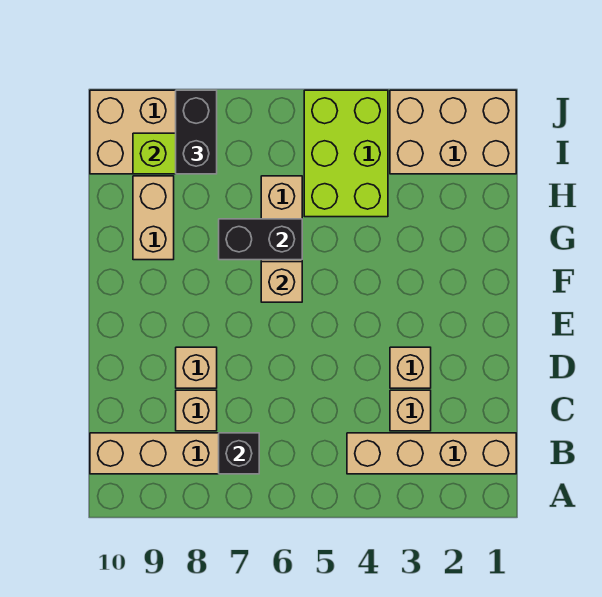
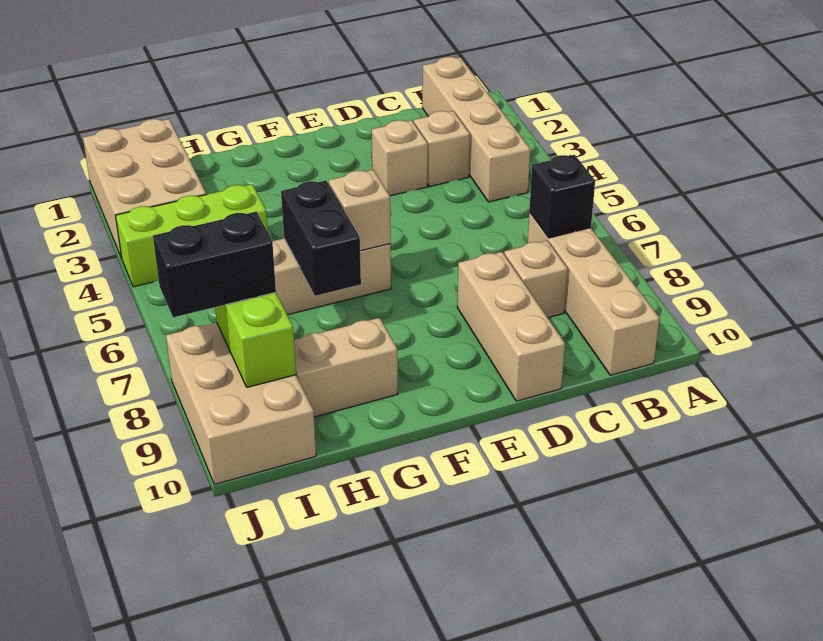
tan 1x1 brick [176,347,217,388] -> tan 1x3 brick [457,252,565,401]
lime 2x3 brick [304,90,388,217] -> lime 1x3 brick [115,184,268,287]

